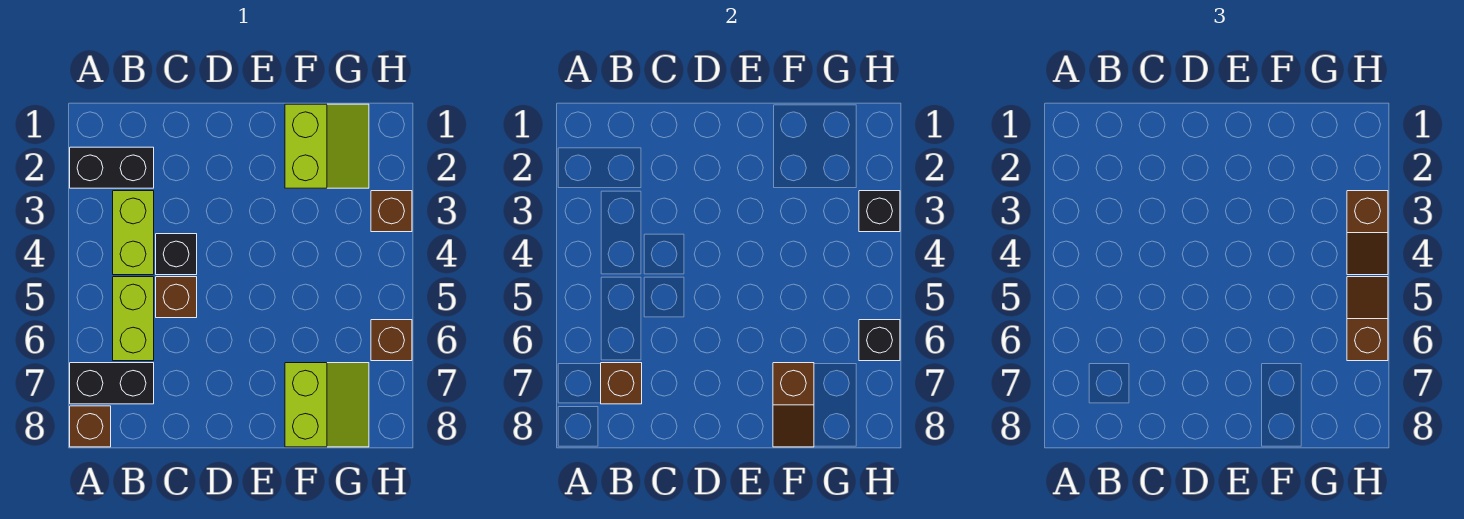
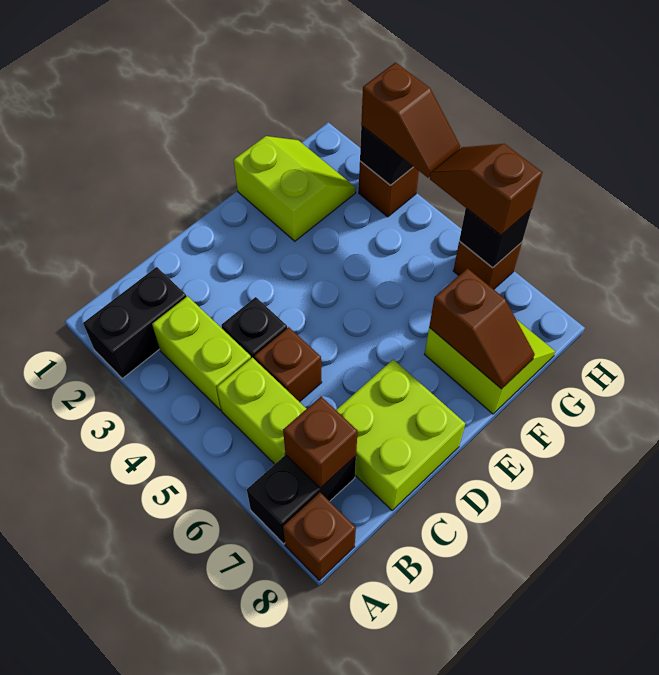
none -> lime 2x2 brick [336,359,465,510]

